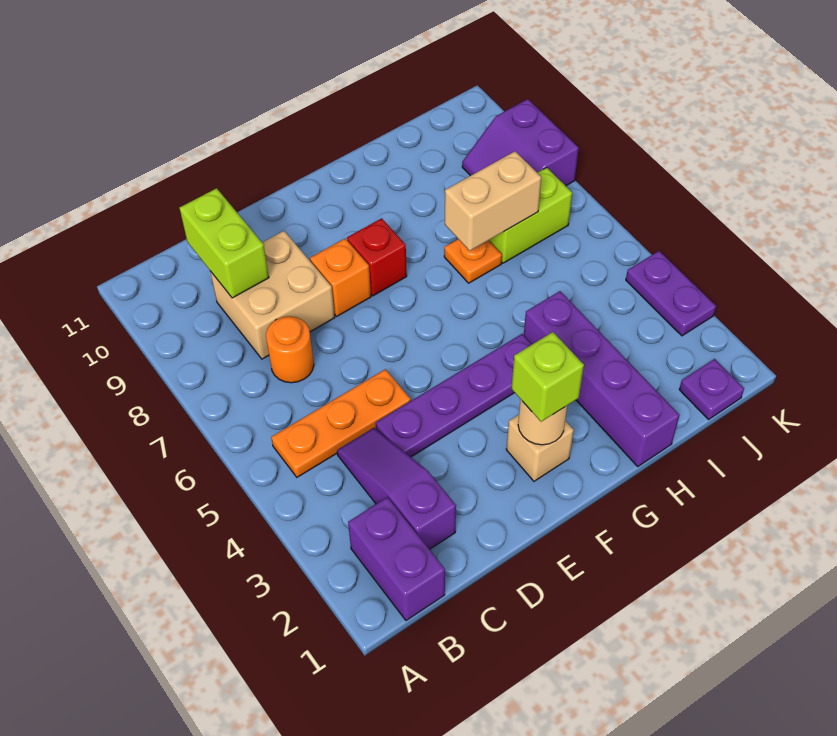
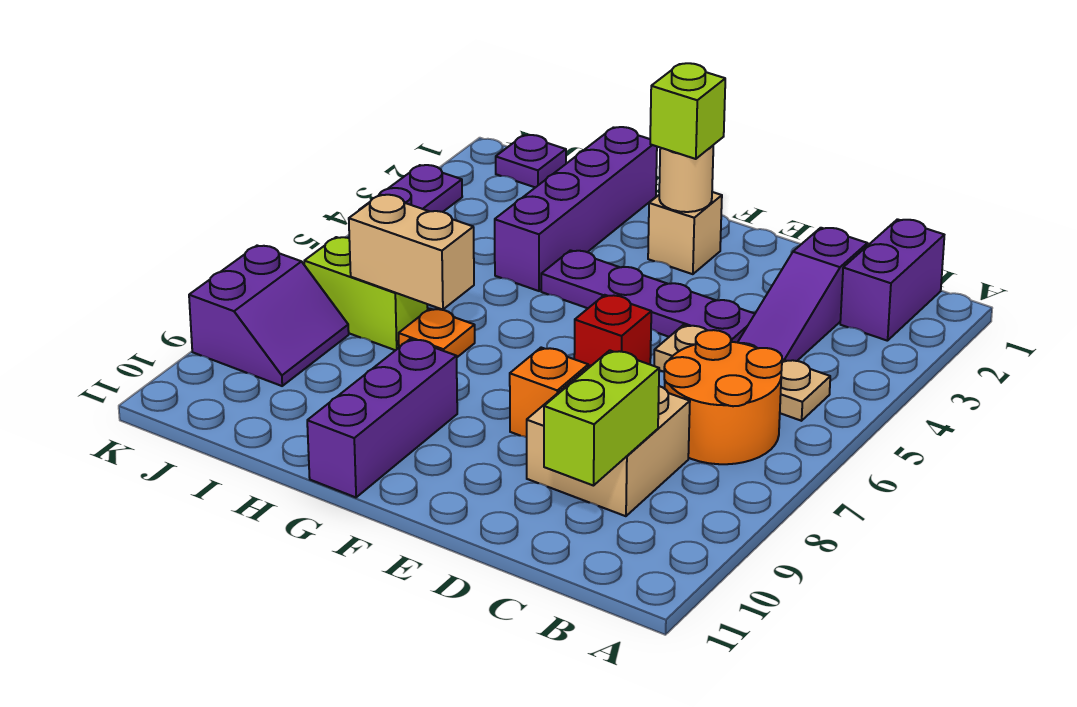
orange 1x3 plate [271,369,411,477] -> tan 1x3 plate [654,325,830,421]
orange 1x1 round brick [266,316,314,383] -> orange 2x2 round brick [664,330,782,464]
red 1x1 brick [347,218,407,296] -> red 1x1 brick moved to [574,295,651,367]
none -> purple 1x3 brick [307,339,457,497]

